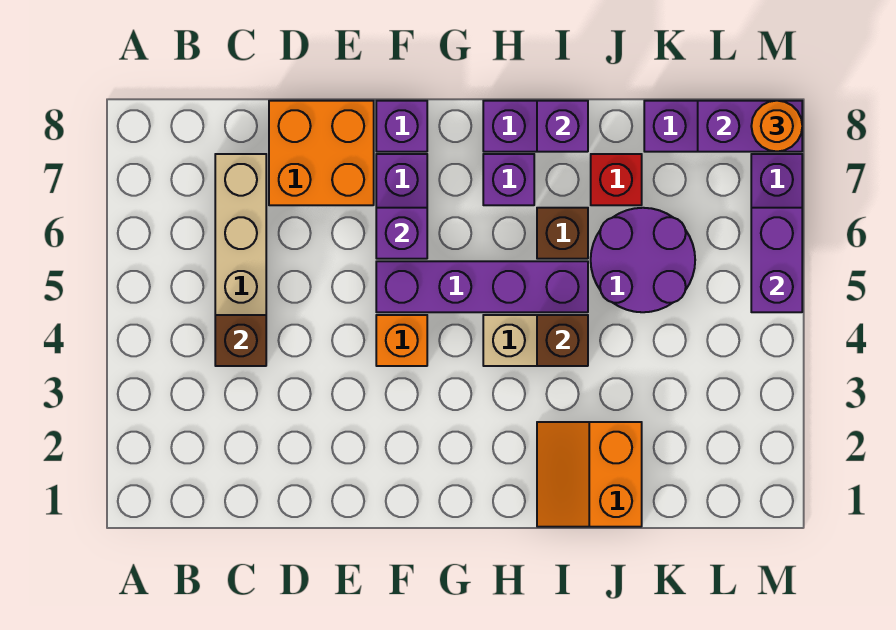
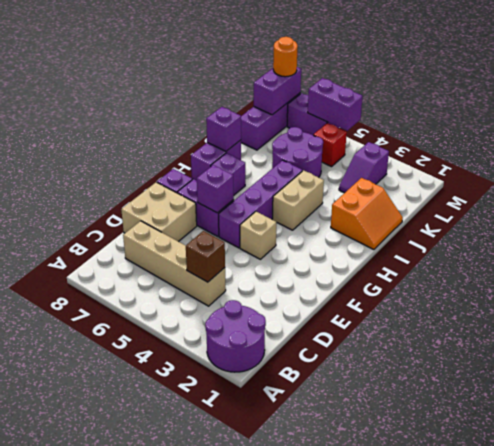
none -> purple 2x2 round brick [205,300,266,372]
orange 2x2 brick [269,101,374,205] -> tan 2x2 brick [121,182,197,242]
orange 1x1 brick [376,315,427,366] -> tan 1x1 brick [240,212,276,259]
orange 2x2 slope [537,422,642,527] -> orange 2x2 slope turned to [331,178,403,250]
brown 1x1 brick [537,315,588,366] -> none
brown 1x1 brick [537,208,588,259] -> none
red 1x1 brick [591,154,642,205] -> red 1x1 brick moved to [314,123,347,167]
none -> purple 1x2 slope [339,142,389,193]

